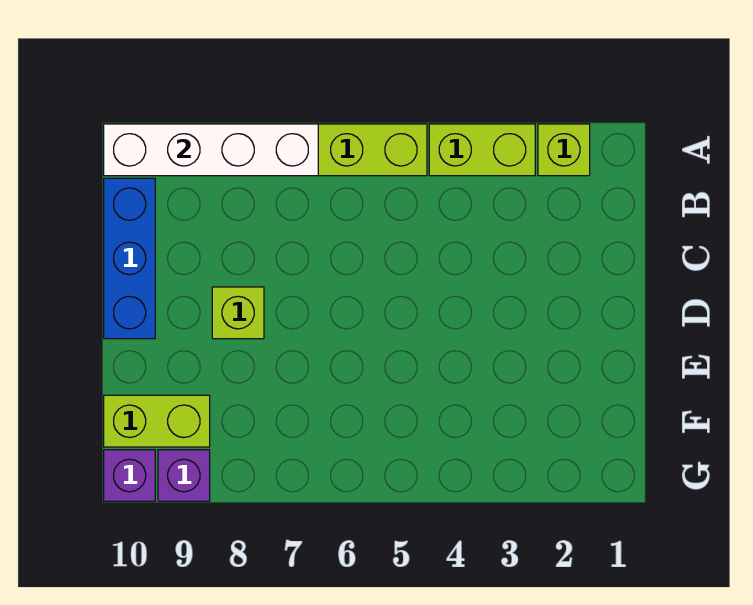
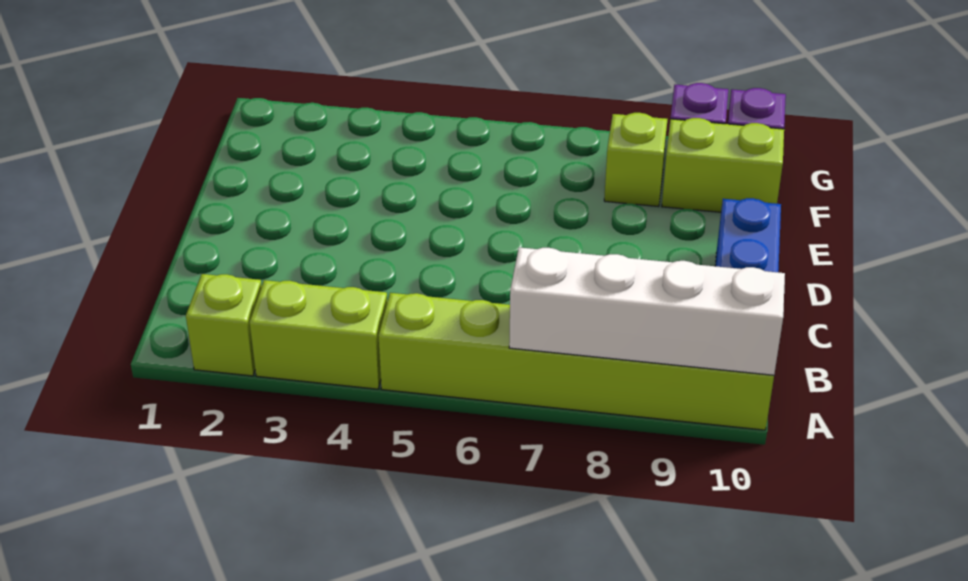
lime 1x1 brick [212,287,264,339] -> lime 1x1 brick moved to [604,113,667,207]

